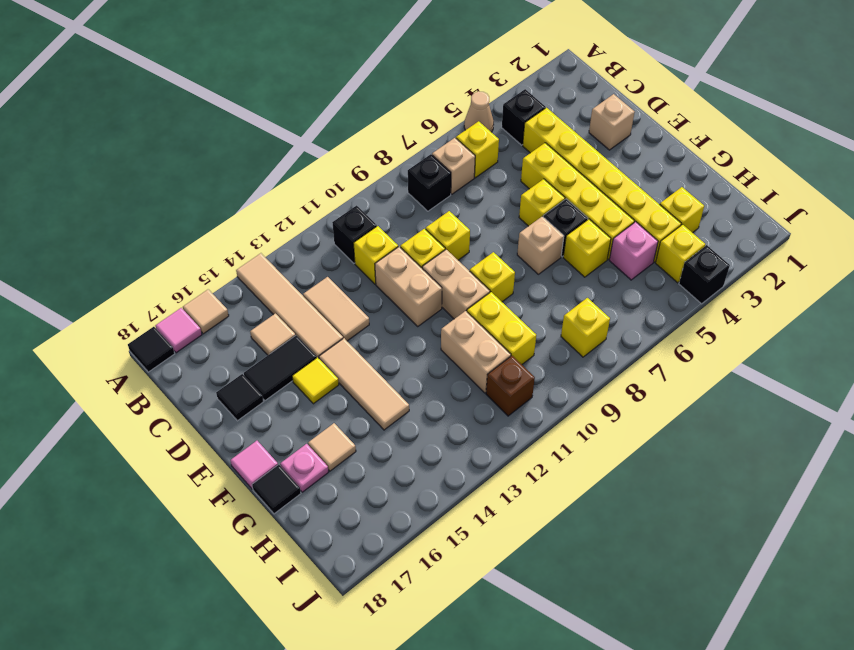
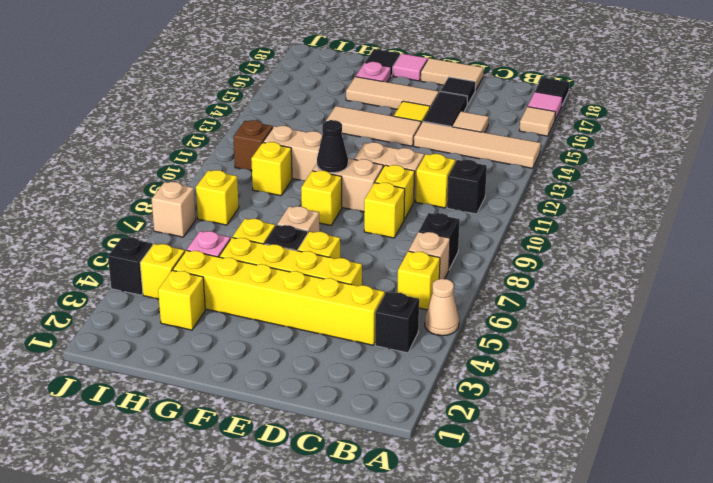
tan 1x2 tile [303,277,369,341] -> tan 1x2 tile moved to [421,58,483,90]
tan 1x1 brick [589,94,635,150] -> tan 1x1 brick moved to [152,182,196,237]
none -> black 1x1 cone [317,120,348,173]
yellow 1x2 brick [467,292,536,364] -> yellow 1x1 brick [251,142,292,196]
tan 1x1 tile [308,423,356,471] -> tan 1x3 tile [346,77,439,109]

